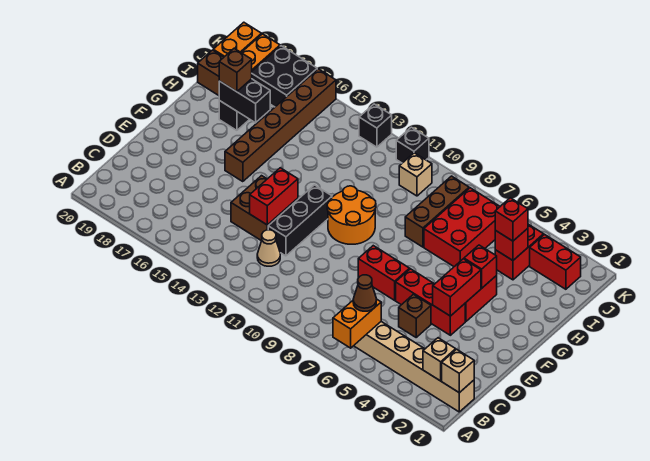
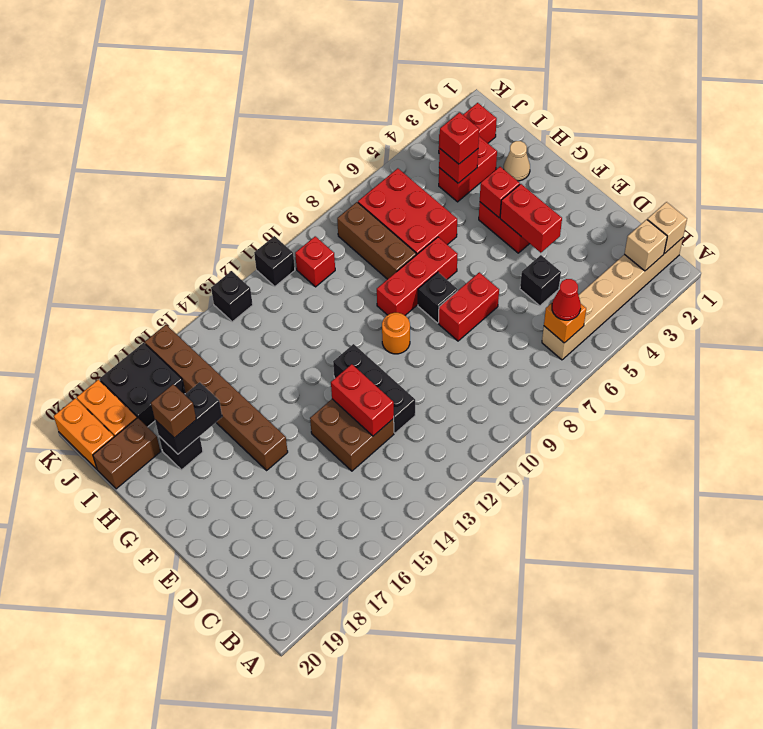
orange 1x2 brick [333,299,381,348] -> orange 1x1 brick [544,303,586,343]
brown 1x1 cone [353,275,376,311] -> red 1x1 cone [552,279,581,320]
tan 1x1 cone [257,230,280,266] -> tan 1x1 cone moved to [504,141,530,181]
brown 1x1 brick [399,294,431,337] -> black 1x1 brick [520,255,561,306]
red 1x3 brick [396,269,465,335] -> red 1x3 brick moved to [377,237,458,315]
none -> black 1x1 brick [418,272,458,323]
orange 2x2 round brick [327,186,376,244] -> orange 1x1 round brick [382,313,410,354]
red 1x2 brick [495,224,544,280] -> red 1x2 brick turned to [439,136,497,202]
tan 1x1 brick [399,153,432,196] -> red 1x1 brick [295,236,335,287]

